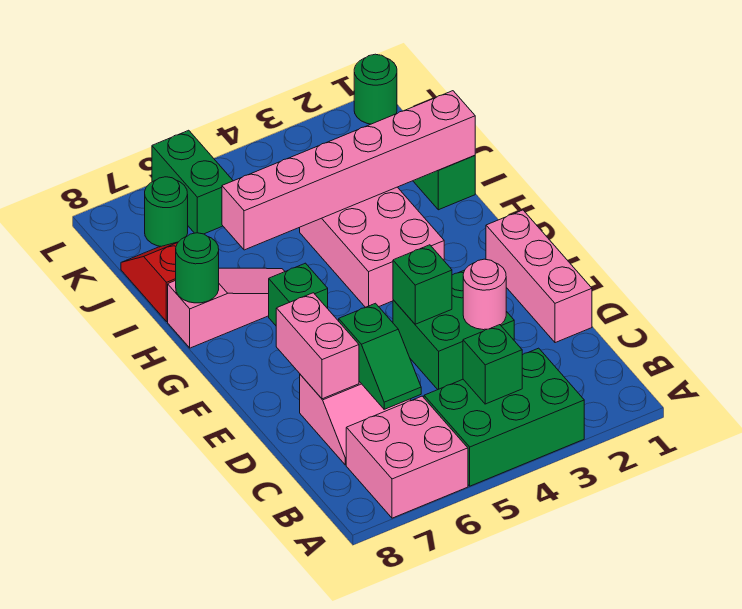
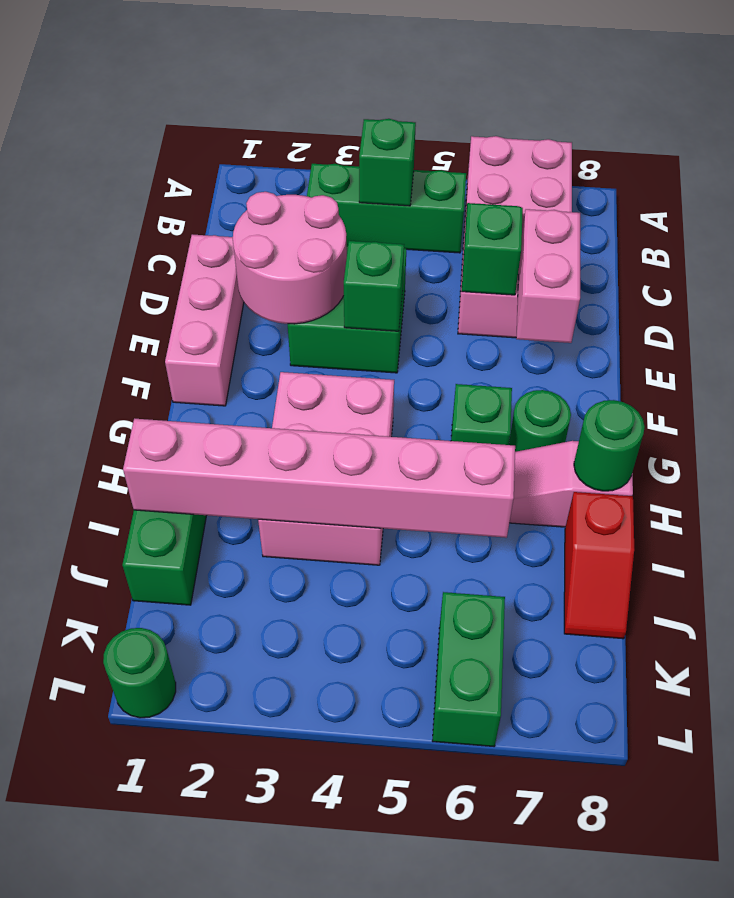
green 2x3 brick [424,348,584,486] -> green 1x3 brick [307,164,466,253]
pink 1x1 round brick [463,259,506,330] -> pink 2x2 round brick [233,192,347,324]
green 1x1 round brick [145,177,188,246] -> green 1x1 round brick moved to [509,390,571,452]

